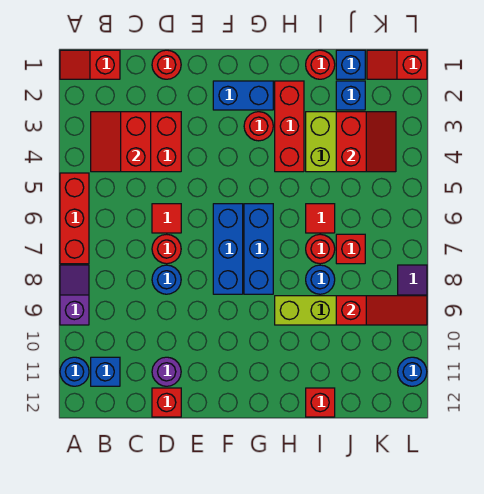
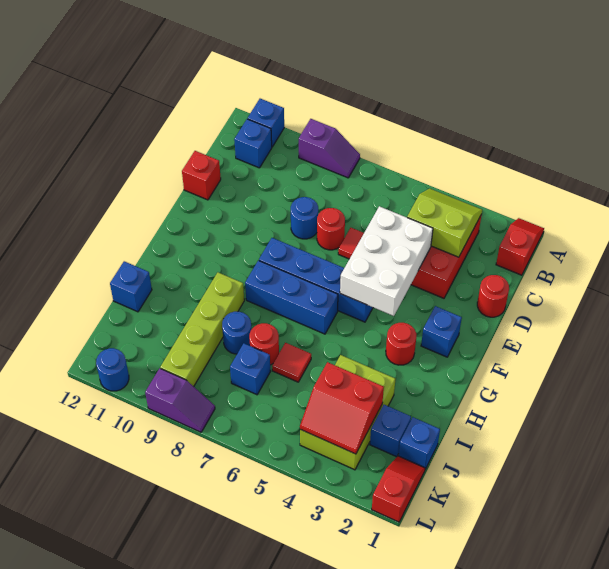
red 1x3 brick [60,173,89,264] -> none
blue 1x1 round brick [60,357,89,386] -> blue 1x1 brick [248,99,284,147]
red 2x2 slope [91,112,151,172] -> lime 2x2 slope [407,189,482,257]
none -> white 2x3 brick [340,206,433,316]
purple 1x1 round brick [152,357,181,386] -> none
blue 1x2 brick [213,81,273,110] -> blue 1x1 brick [421,306,462,357]
blue 1x3 brick [213,204,243,294] -> blue 1x4 brick [259,238,373,322]
red 1x3 brick [275,81,304,172] -> none
red 1x1 round brick [306,50,335,79] -> none
red 1x1 brick [306,388,335,417] -> blue 1x1 brick [110,261,152,312]
red 1x1 brick [336,234,365,264] -> blue 1x1 brick [230,343,270,395]
red 1x3 slope [336,296,427,325] -> none

